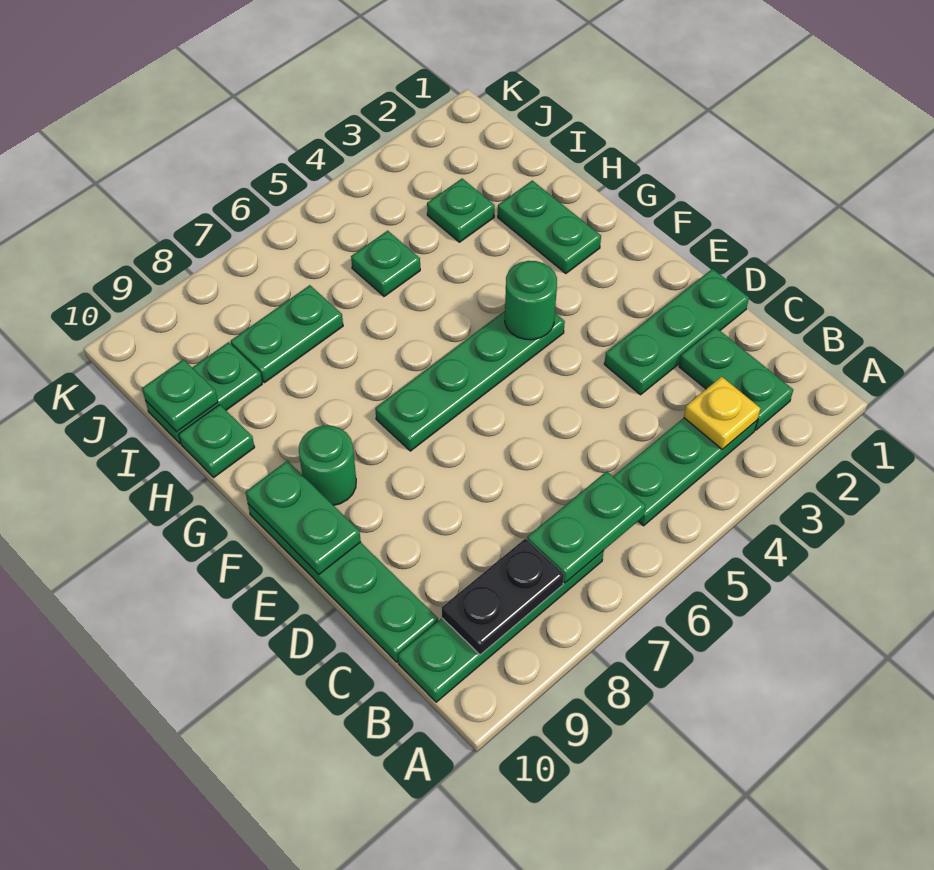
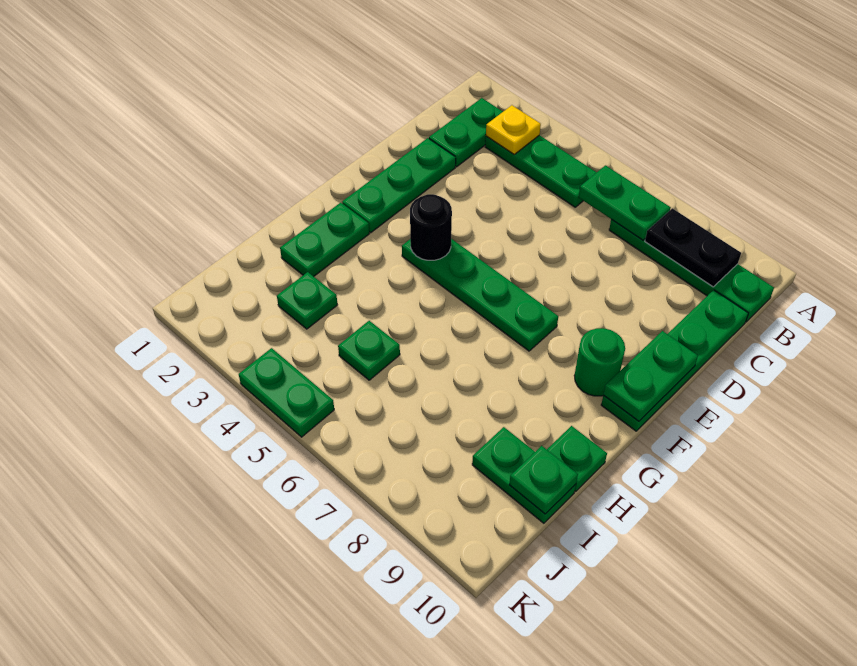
green 1x3 plate [604,269,749,395] -> green 1x3 plate turned to [342,138,456,233]
green 1x1 round brick [505,261,557,340] -> black 1x1 round brick [410,194,452,260]
green 1x2 plate [231,285,343,383] -> green 1x2 plate moved to [239,348,334,437]

